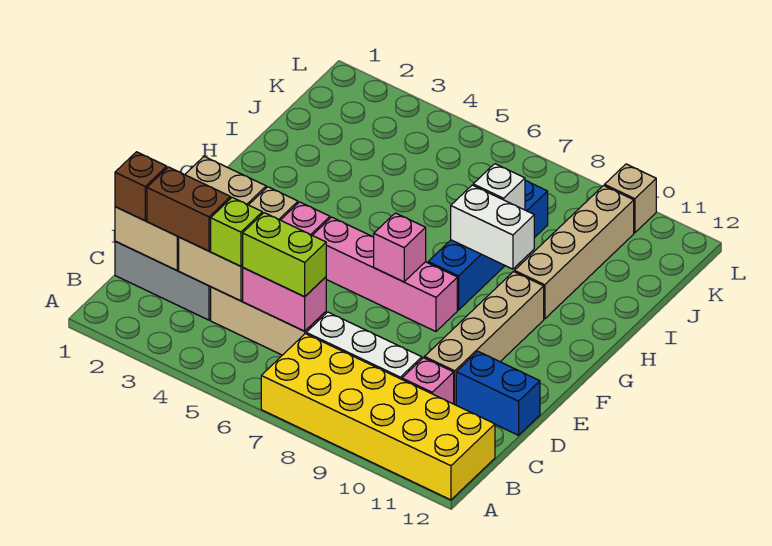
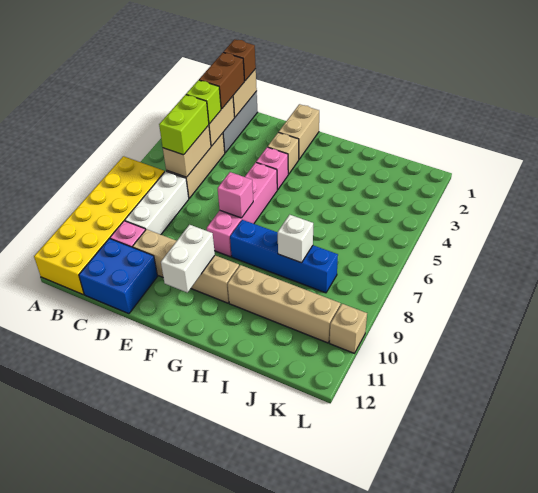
pink 1x2 brick [243,268,326,331] -> tan 1x2 brick [163,125,211,177]
blue 1x2 brick [456,351,540,435] -> blue 2x2 brick [79,238,158,314]
white 1x2 brick [451,185,534,269] -> white 1x2 brick moved to [161,225,215,293]

